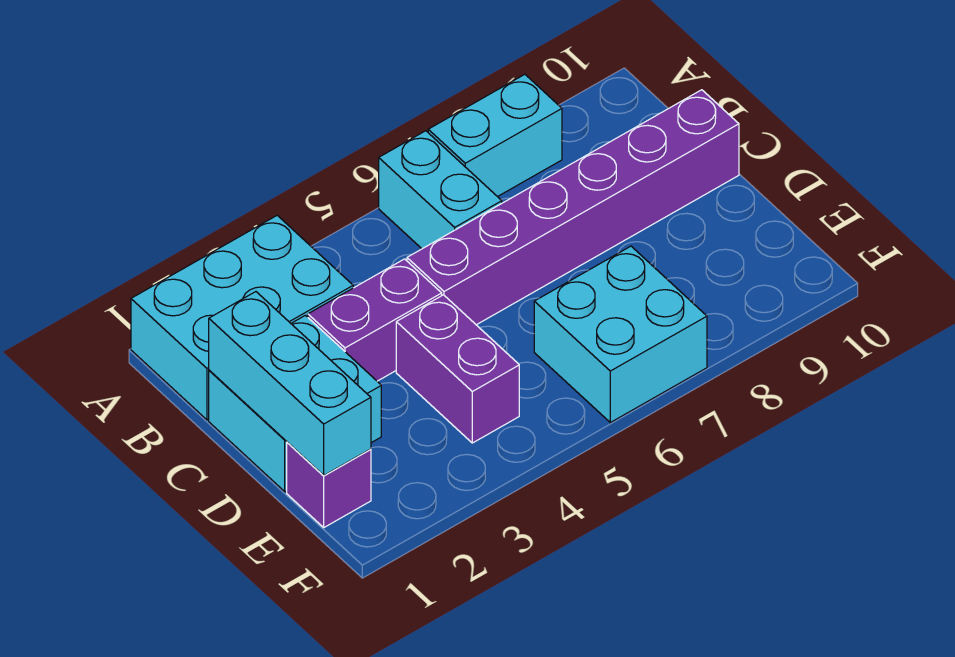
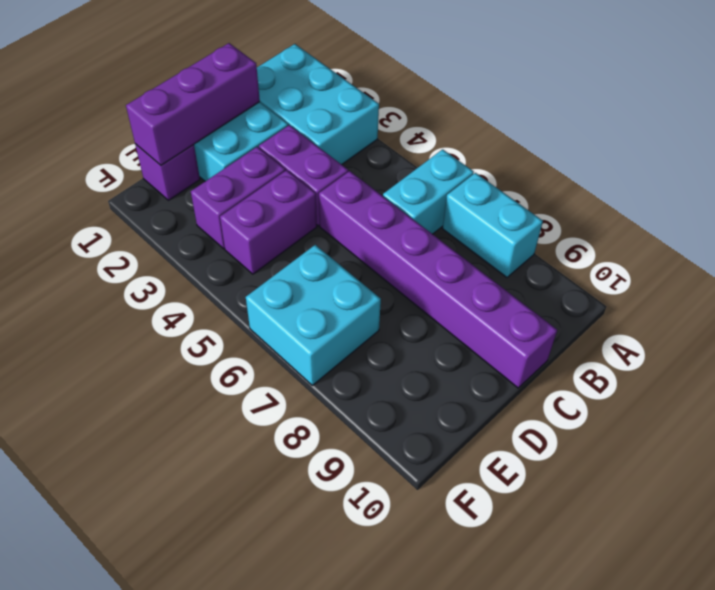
cyan 1x3 brick [209,292,371,476] -> purple 1x3 brick [126,43,260,165]
none -> purple 1x2 brick [191,147,285,249]

